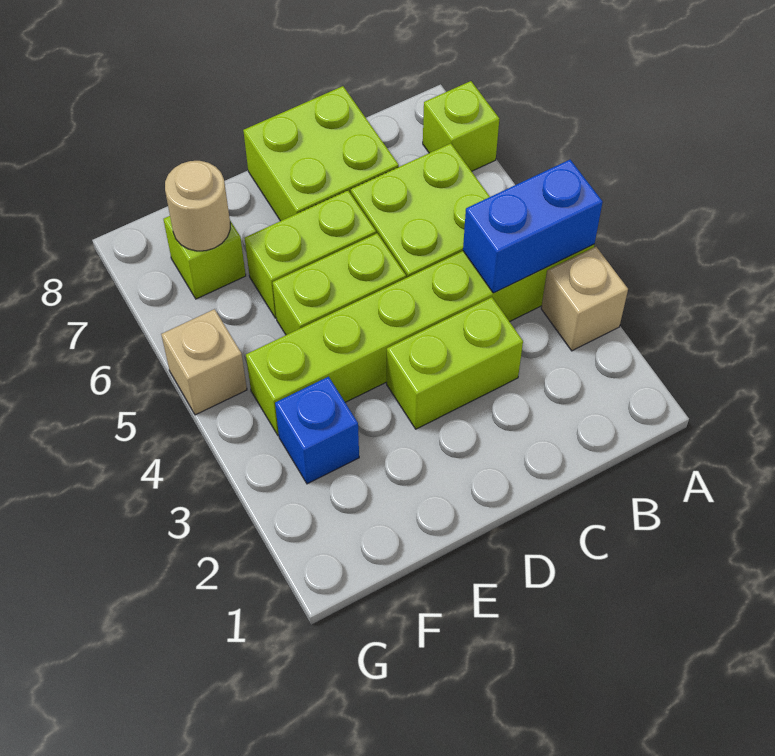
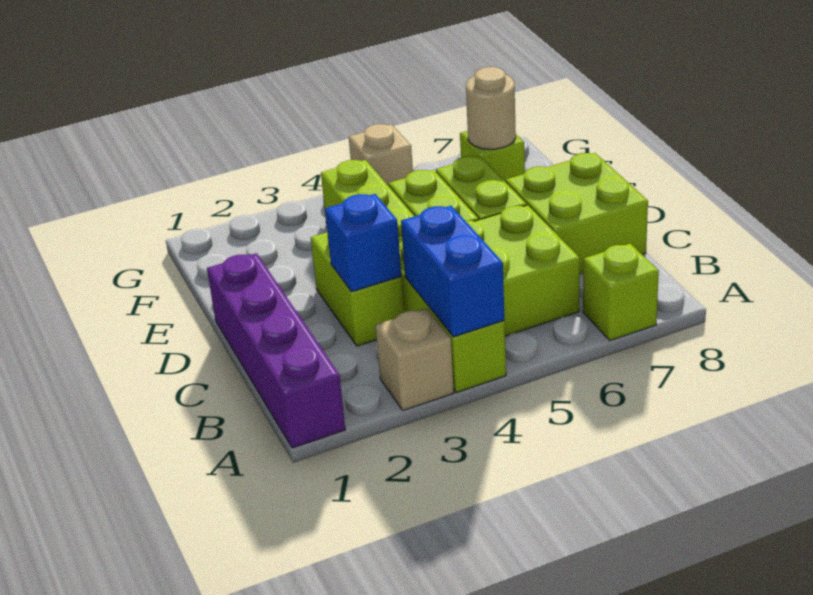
none -> purple 1x4 brick [207,253,345,448]
blue 1x1 brick [275,377,359,484] -> blue 1x1 brick moved to [325,194,401,292]

